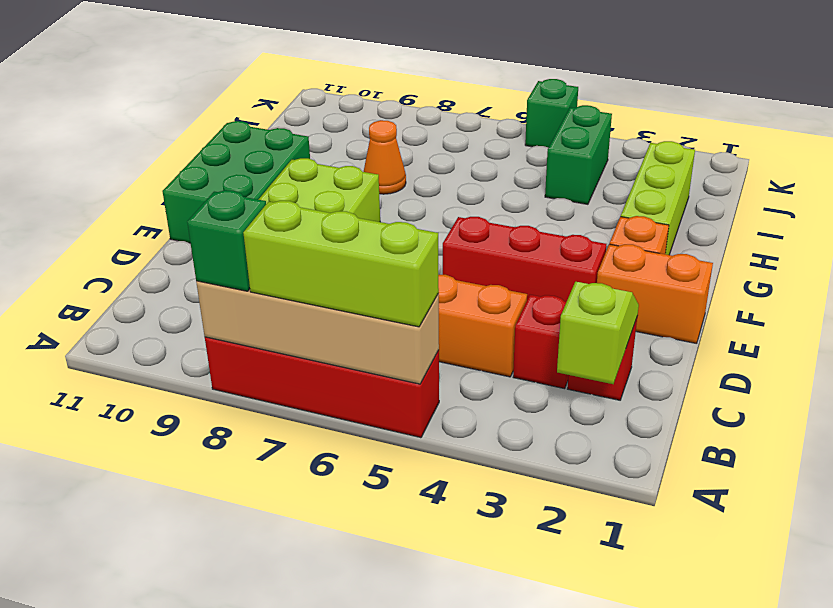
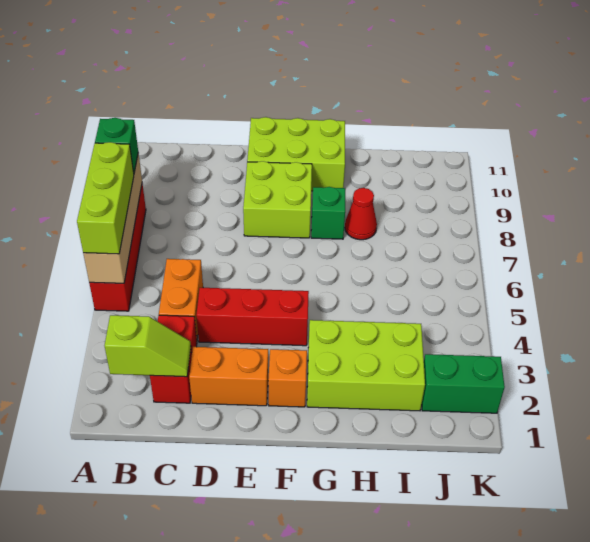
orange 1x2 brick [597,244,713,344] -> orange 1x2 brick turned to [189,347,268,406]
red 1x3 brick [443,217,606,302] -> red 1x3 brick turned to [196,288,309,346]
green 2x3 brick [162,121,310,243] -> lime 2x3 brick [247,117,345,191]
lime 1x3 brick [621,141,695,255] -> lime 2x3 brick [307,320,425,411]
orange 1x1 cone [364,120,406,194] -> red 1x1 cone [345,188,377,240]
green 1x2 brick [545,105,612,204] -> green 1x2 brick moved to [422,354,505,413]
green 1x1 brick [525,79,578,148] -> green 1x1 brick moved to [311,187,345,239]

